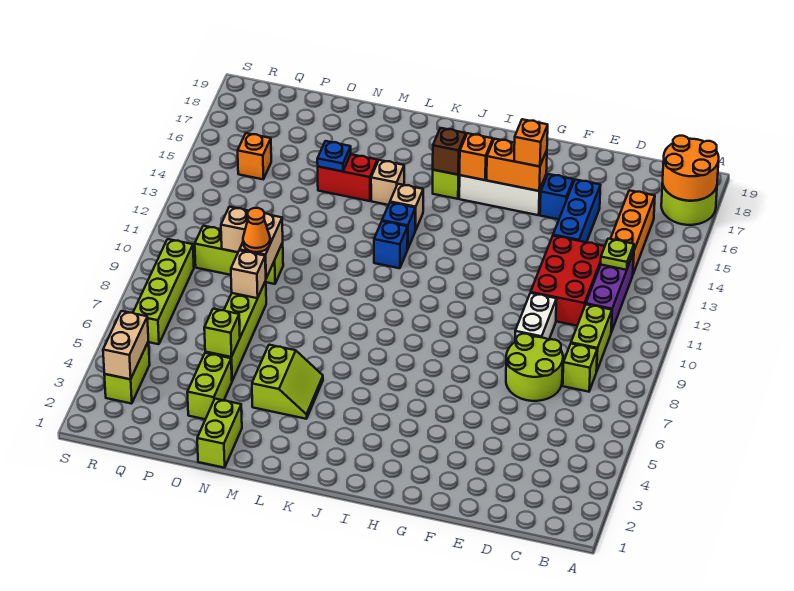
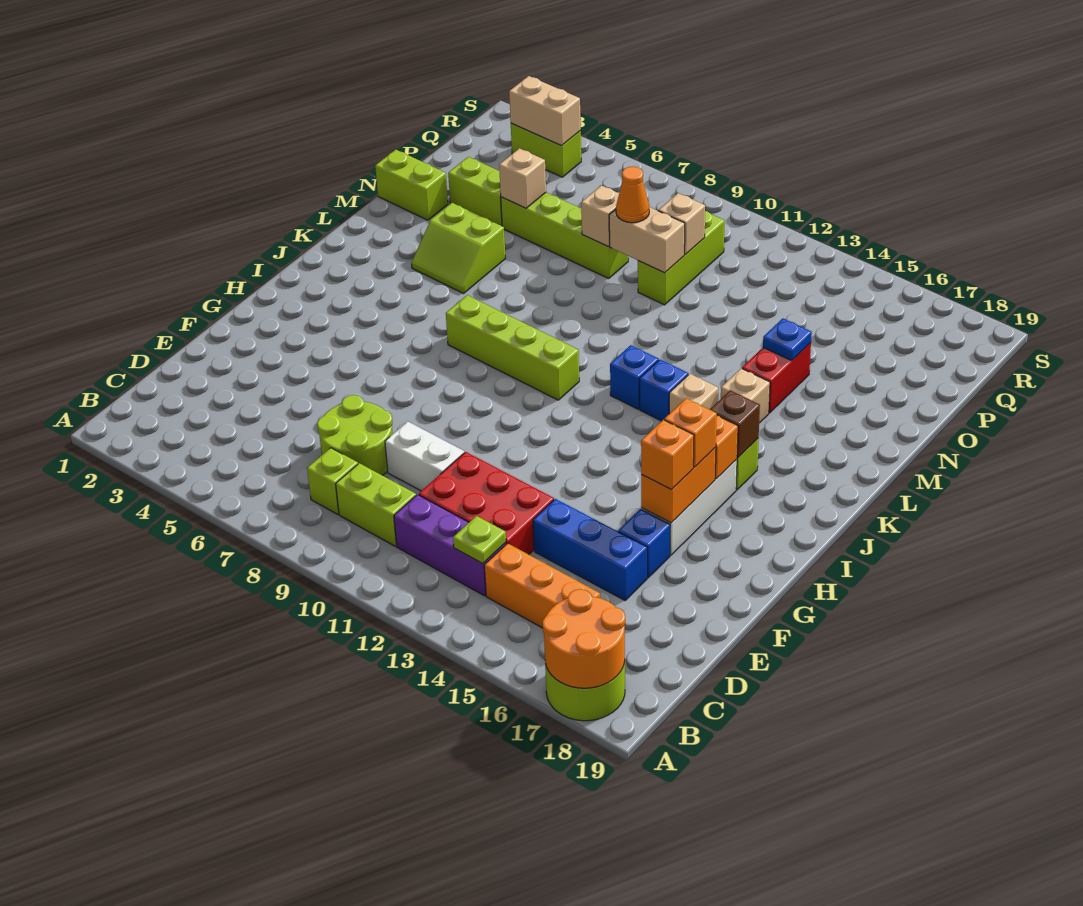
lime 1x1 brick [204,309,240,357] -> tan 1x1 brick [499,148,546,208]
orange 1x1 brick [238,133,271,179] -> orange 1x1 brick moved to [664,398,717,467]
lime 1x4 brick [133,239,194,344] -> lime 1x4 brick moved to [446,295,579,400]

